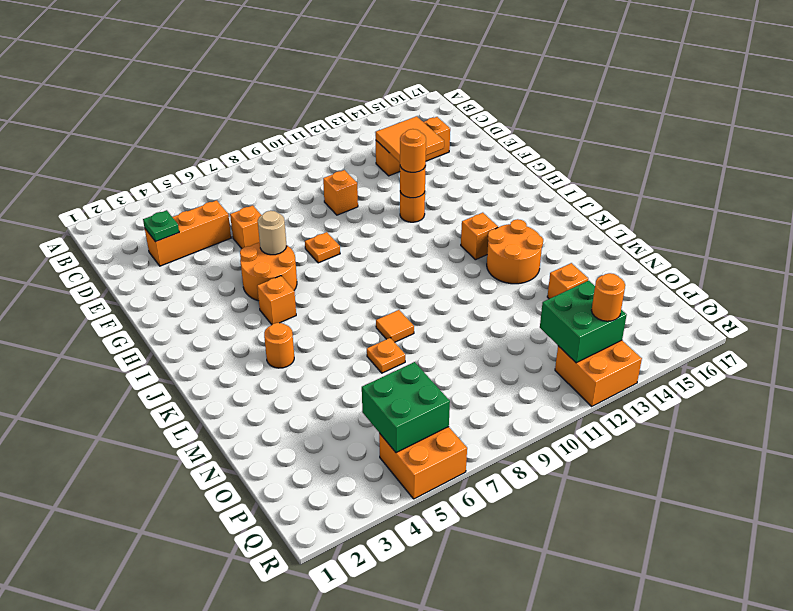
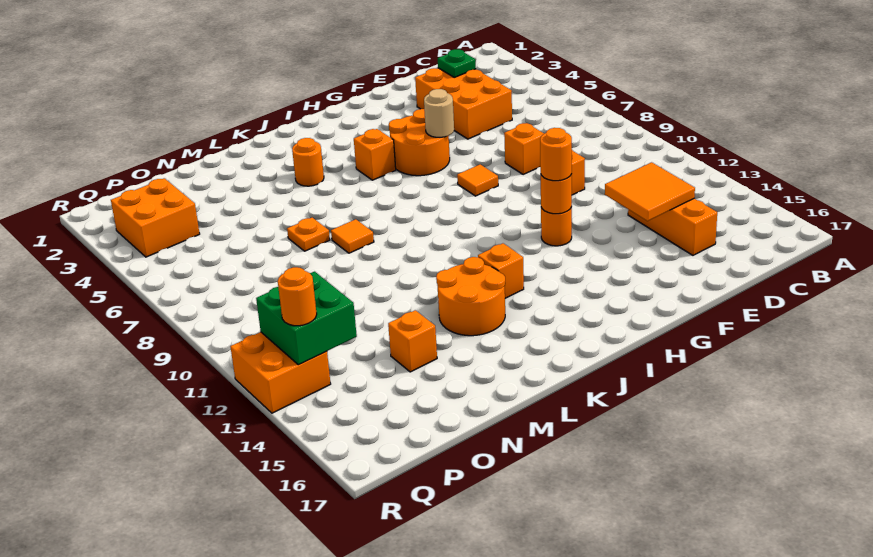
orange 1x3 brick [145,200,231,266] -> orange 2x3 brick [415,68,512,139]
orange 1x1 brick [230,205,261,249] -> orange 1x1 brick moved to [504,123,544,175]
orange 1x1 plate [305,232,340,263] -> orange 1x1 tile [457,164,498,196]
green 2x2 brick [362,362,450,453] -> none
orange 2x2 brick [379,427,467,499] -> orange 2x2 brick moved to [111,178,200,257]

